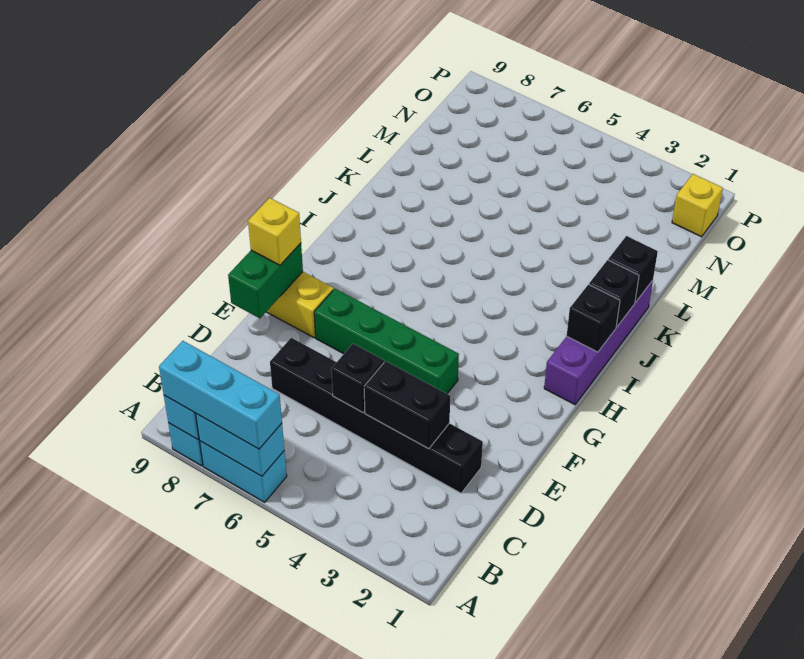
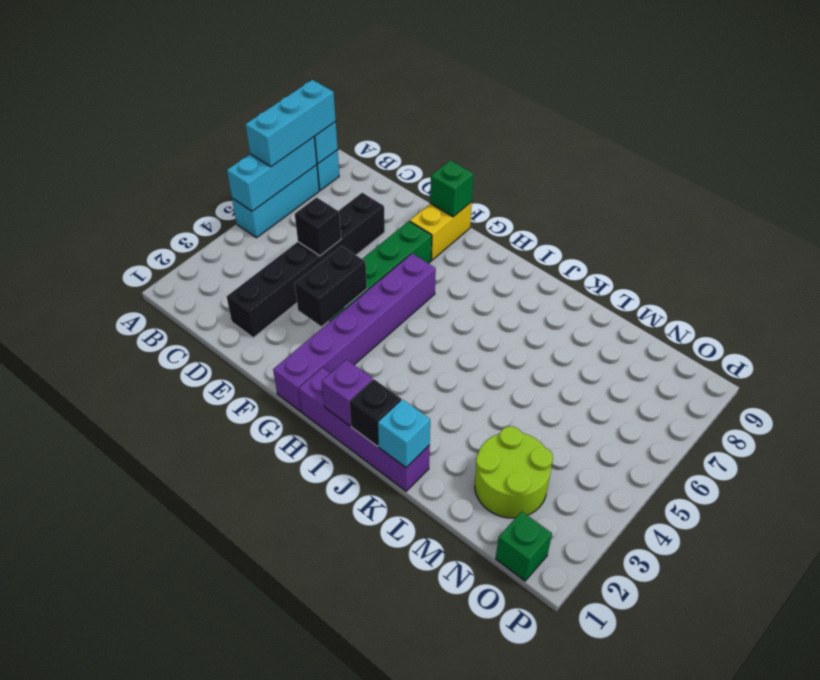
cyan 1x2 brick [200,441,287,502] -> cyan 1x3 brick [232,165,319,238]
cyan 1x2 brick [196,414,284,476] -> cyan 1x3 brick [227,137,317,211]
black 1x2 brick [364,361,450,449] -> black 1x2 brick moved to [295,246,367,326]
green 1x2 brick [228,243,303,318] -> green 1x1 brick [430,160,474,217]
yellow 1x1 brick [248,198,301,265] -> none
none -> purple 1x6 brick [273,254,436,411]
black 1x1 brick [567,285,620,352] -> purple 1x1 brick [322,360,373,426]
black 1x1 brick [608,236,658,302] -> cyan 1x1 brick [378,399,430,467]
none -> lime 2x2 round brick [475,426,553,518]
yellow 1x1 brick [672,174,723,237] -> green 1x1 brick [496,512,552,581]

